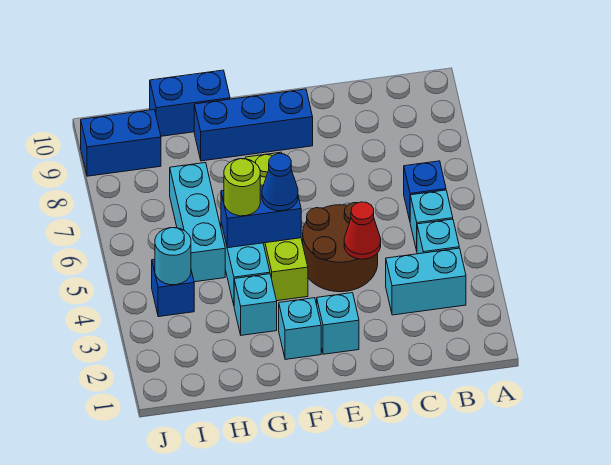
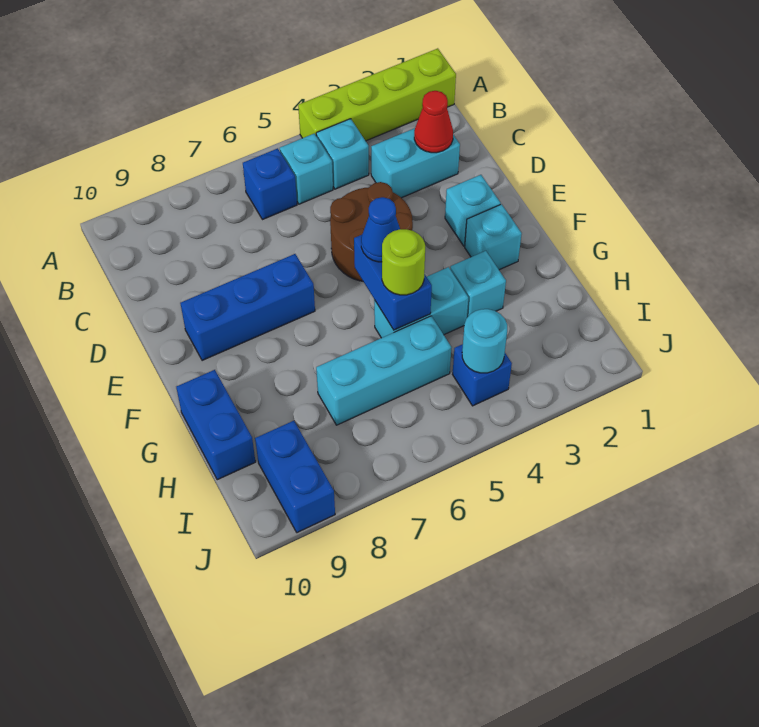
cyan 1x2 brick [386,248,466,315] -> cyan 1x2 brick turned to [371,128,460,198]
red 1x1 cone [344,202,381,259] -> red 1x1 cone moved to [414,91,453,153]
blue 1x3 brick [194,89,313,161] -> blue 1x3 brick turned to [180,254,315,361]
lime 1x4 brick [246,152,308,301] -> lime 1x4 brick moved to [298,48,456,141]

